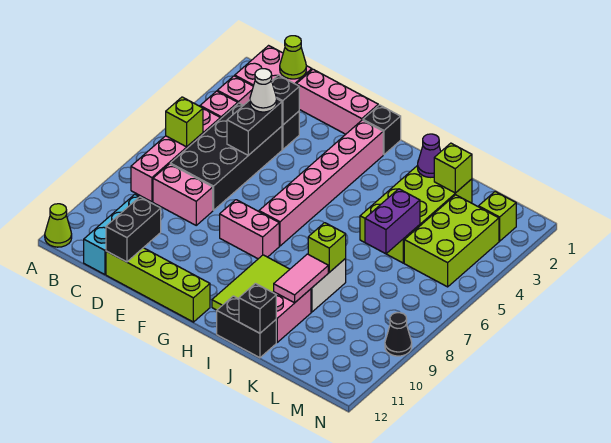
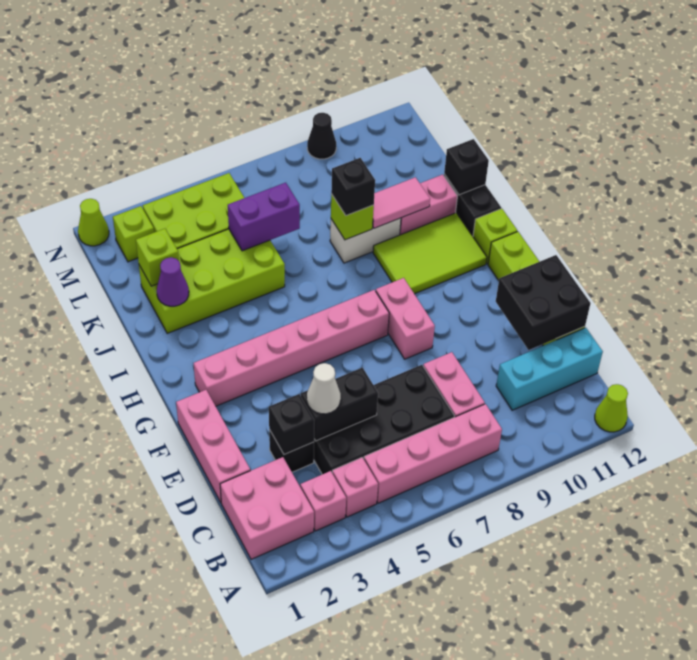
lime 1x1 brick [166,97,203,147] -> lime 1x1 brick moved to [473,209,517,264]
lime 1x1 cone [280,36,306,79] -> lime 1x1 cone moved to [78,199,109,246]
black 1x2 brick [106,197,161,262] -> black 2x2 brick [496,255,591,350]
black 1x1 brick [363,105,401,155] -> black 1x1 brick moved to [331,158,375,216]

